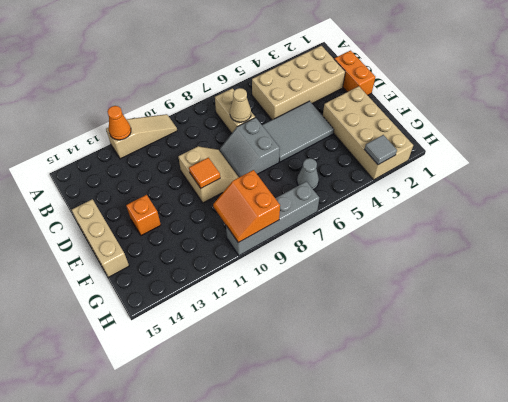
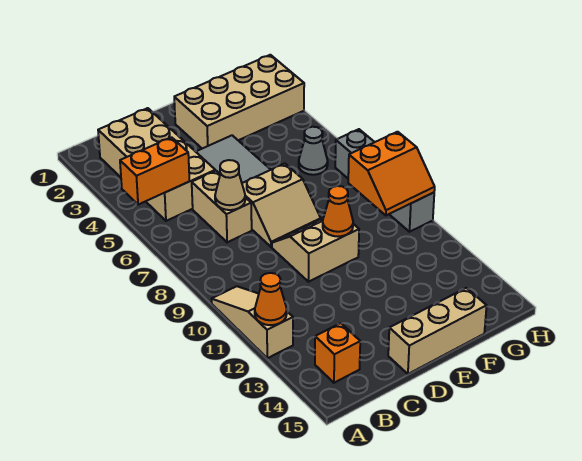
tan 1x2 brick [215,88,255,133] -> tan 1x2 brick turned to [192,171,252,242]
orange 1x2 brick [334,51,375,95] -> orange 1x2 brick moved to [120,137,189,205]
grey 2x2 slope [219,117,280,177] -> tan 2x2 slope [242,164,321,247]
orange 1x1 tile [189,158,220,188] -> orange 1x1 cone [323,186,353,236]
orange 1x1 brick [126,195,161,236] -> orange 1x1 brick moved to [315,323,360,383]
grey 1x1 tile [364,135,397,165] -> none

